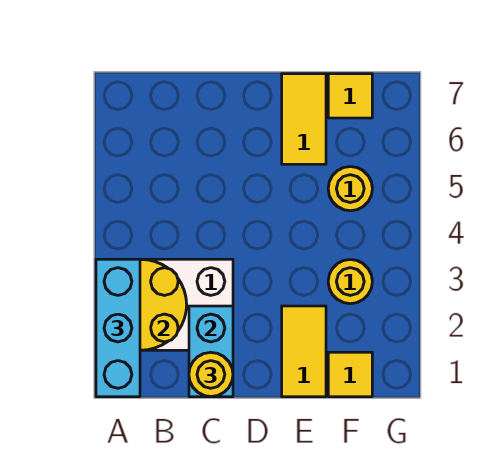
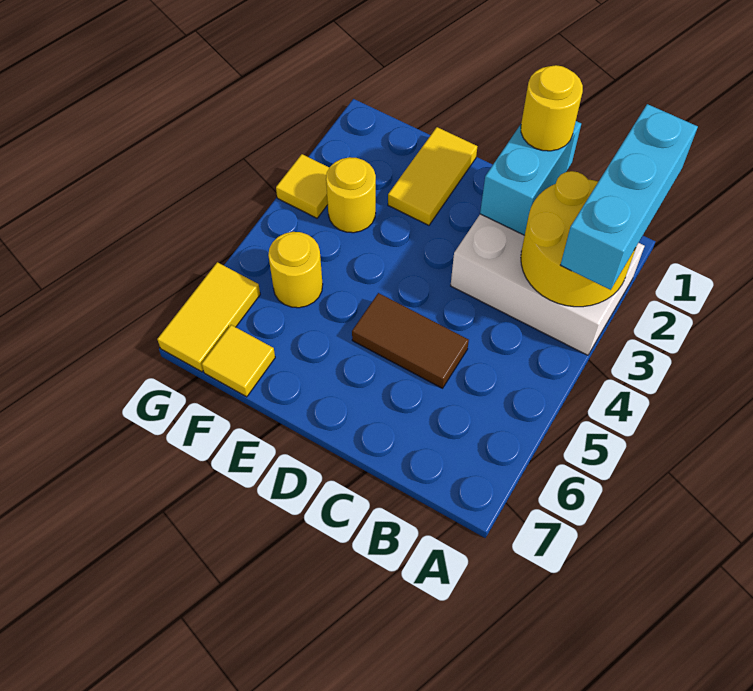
none -> brown 1x2 tile [352,293,469,388]
yellow 1x2 tile [282,74,326,164] -> yellow 1x2 tile moved to [157,262,260,372]
yellow 1x1 tile [328,352,372,397] -> yellow 1x1 tile moved to [276,154,329,218]

